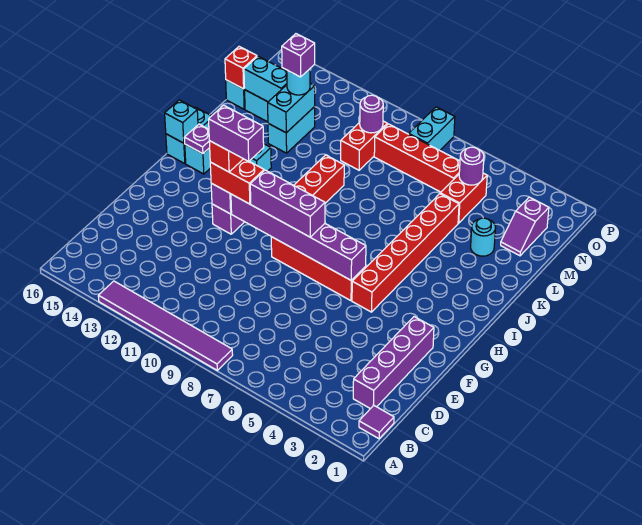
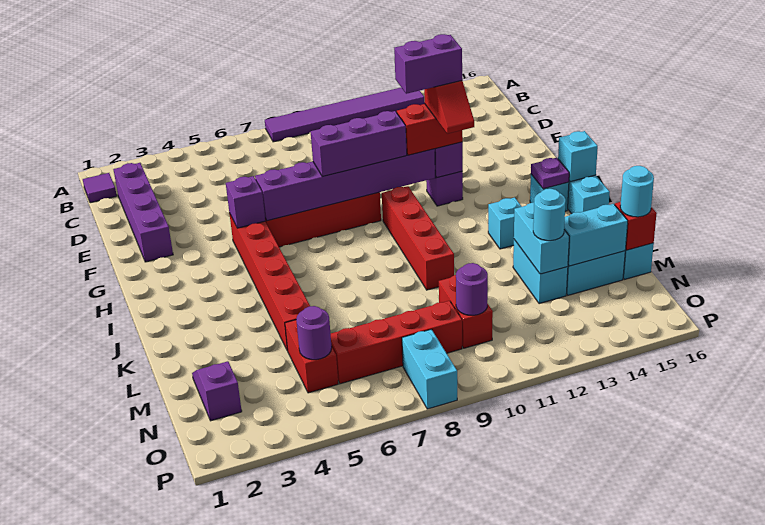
cyan 1x1 round brick [471,218,496,256] -> cyan 1x1 round brick moved to [620,166,654,217]
purple 1x1 brick [282,34,315,77] -> purple 1x1 brick moved to [226,176,265,228]

